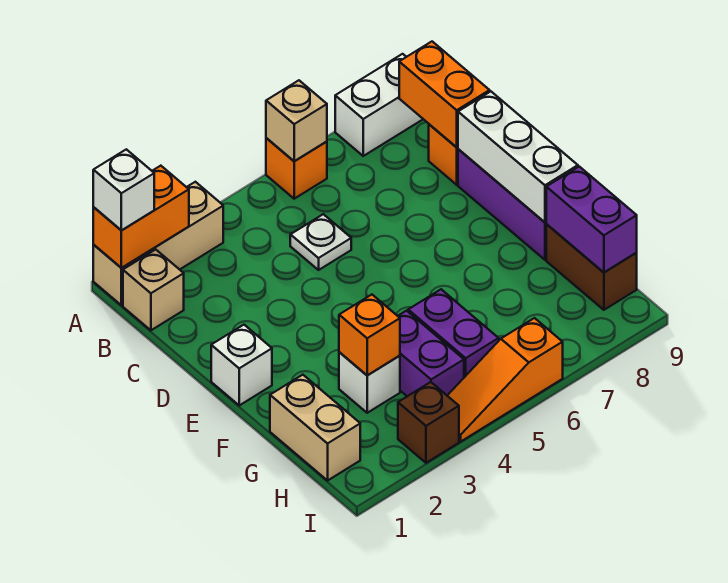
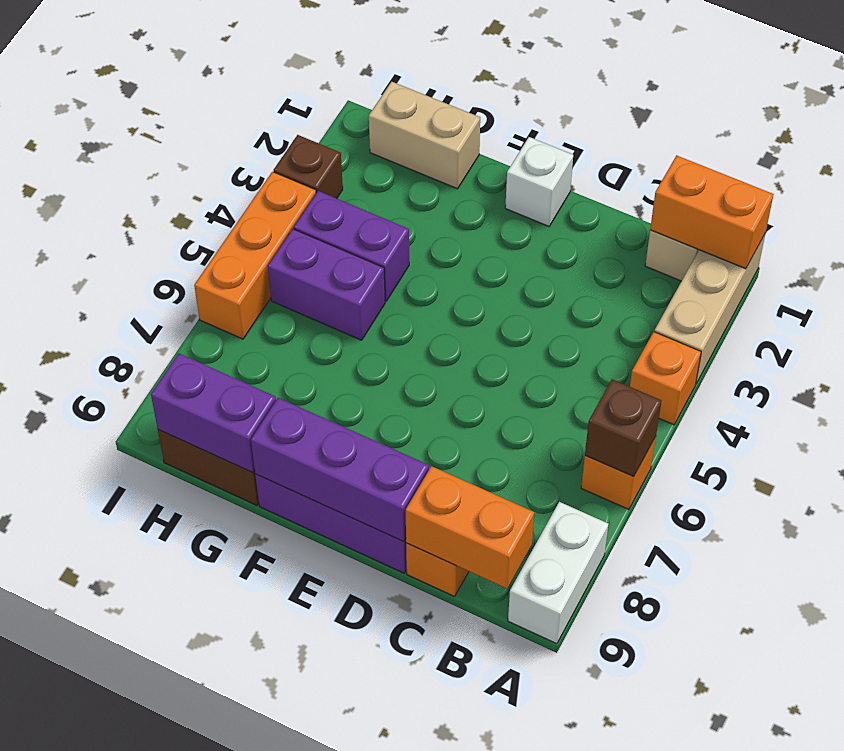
orange 1x2 brick [93,166,189,268] -> orange 1x2 brick turned to [650,155,774,269]
white 1x1 brick [93,149,154,231] -> none
tan 1x1 brick [266,80,327,161] -> brown 1x1 brick [585,379,662,477]
white 1x1 plate [290,214,351,270] -> none
white 1x3 brick [458,92,578,222] -> purple 1x3 brick [251,398,429,542]
white 1x1 brick [339,352,400,413] -> none
orange 1x1 brick [339,295,400,375] -> orange 1x1 brick moved to [630,332,701,425]
orange 1x3 slope [447,318,563,441] -> orange 1x3 brick [194,172,316,339]

